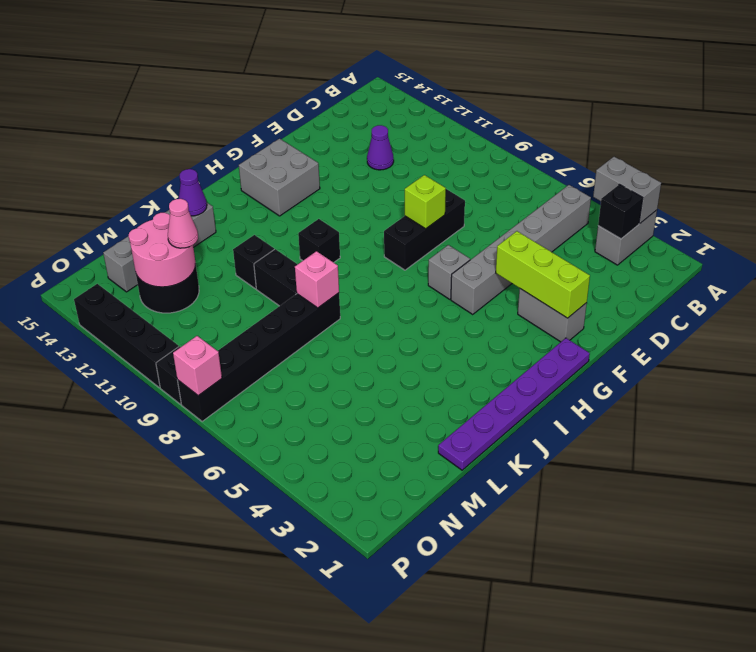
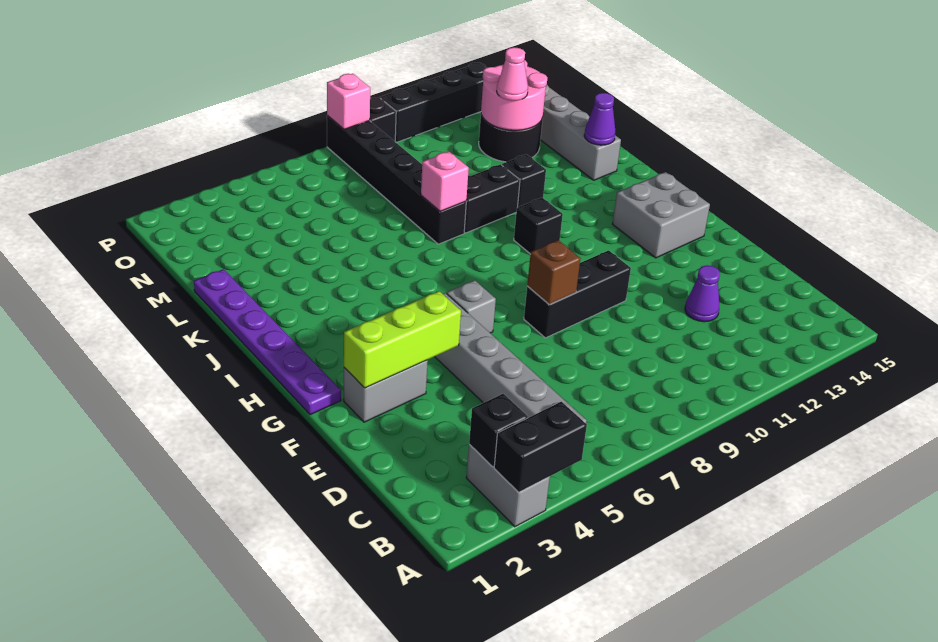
grey 1x2 brick [593,157,661,224] -> black 1x2 brick [494,402,587,492]
black 1x3 brick [384,189,465,270] -> black 1x3 brick turned to [524,250,631,338]
lime 1x1 brick [405,175,446,229] -> brown 1x1 brick [527,240,581,304]

